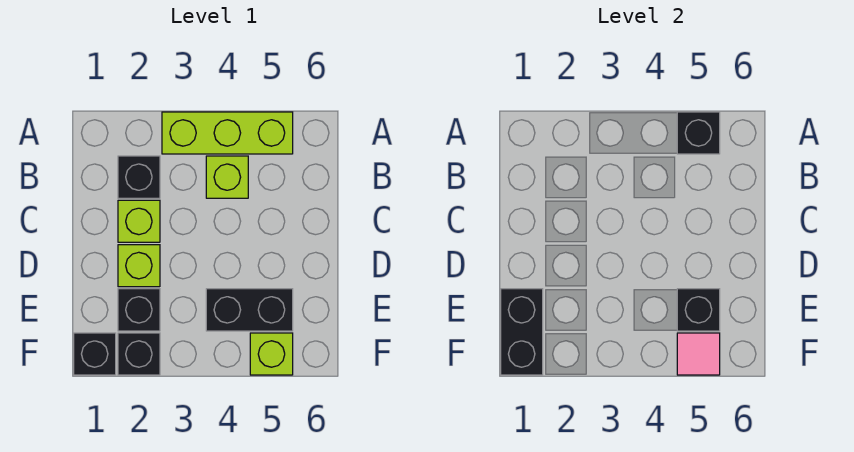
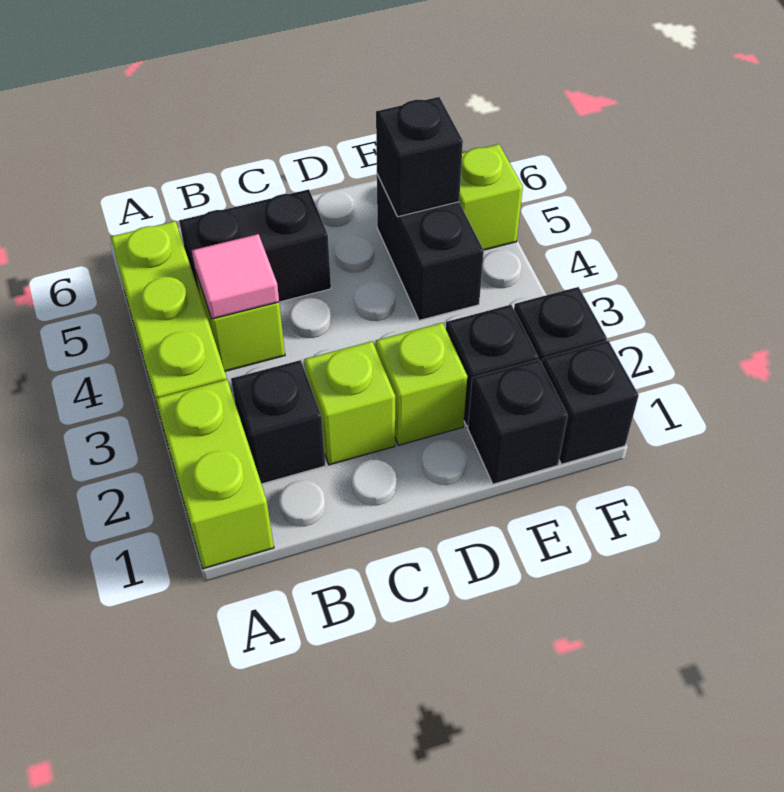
none -> lime 1x2 brick [156,380,274,569]
black 1x1 brick [677,112,720,154] -> black 1x1 brick moved to [468,360,568,484]
black 1x2 brick [501,289,543,375] -> black 1x2 brick moved to [179,189,331,302]
pink 1x1 tile [677,333,720,375] -> pink 1x1 tile moved to [192,234,279,319]

